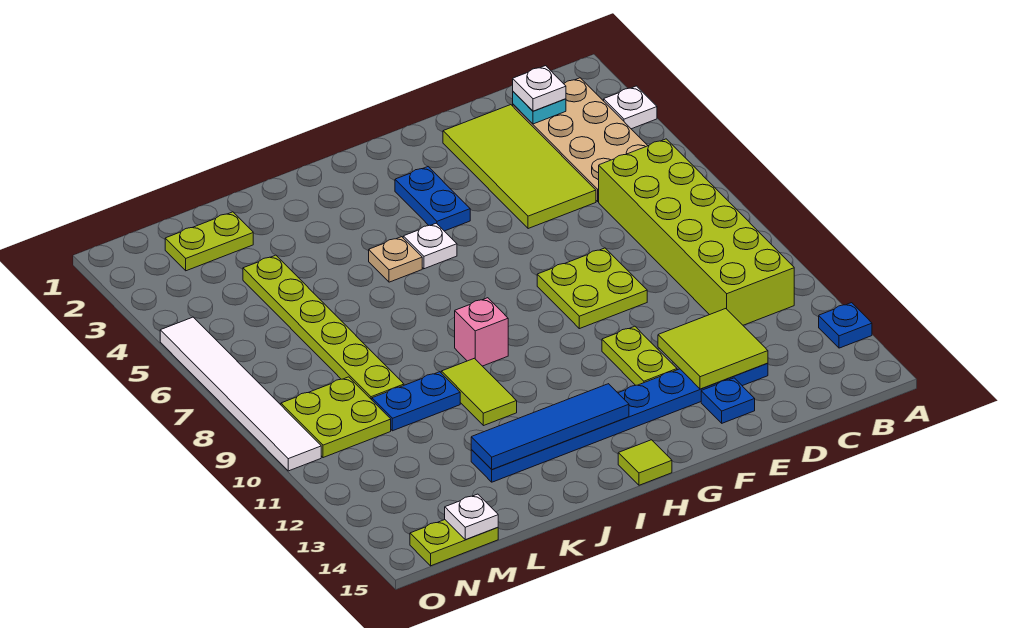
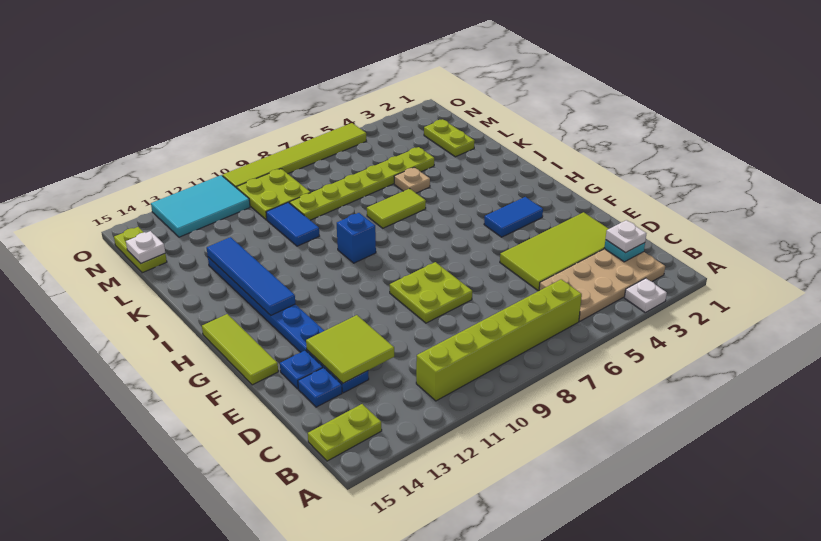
blue 1x1 plate [819,303,872,348] -> blue 1x1 plate moved to [298,368,342,407]
lime 2x6 brick [599,139,794,325] -> lime 1x6 brick [416,279,582,401]
lime 1x2 plate [602,326,677,385] -> lime 1x2 plate moved to [308,404,382,461]
blue 1x2 plate [395,167,470,231] -> blue 1x2 tile [484,197,543,237]
white 1x1 plate [403,223,457,269] -> none
lime 1x1 tile [618,440,672,485] -> lime 1x3 tile [202,314,278,385]
tan 1x1 plate [369,237,422,282] -> tan 1x1 plate moved to [394,167,430,193]
pink 1x1 brick [455,298,508,366] -> blue 1x1 brick [337,213,376,263]
lime 1x2 tile [441,358,517,426] -> lime 1x2 tile moved to [367,189,426,228]
blue 1x2 plate [372,372,460,431] -> blue 1x2 tile [266,202,319,246]
none -> cyan 2x3 tile [151,175,250,237]
white 1x6 tile [160,317,321,471] -> lime 1x6 tile [222,123,366,188]

